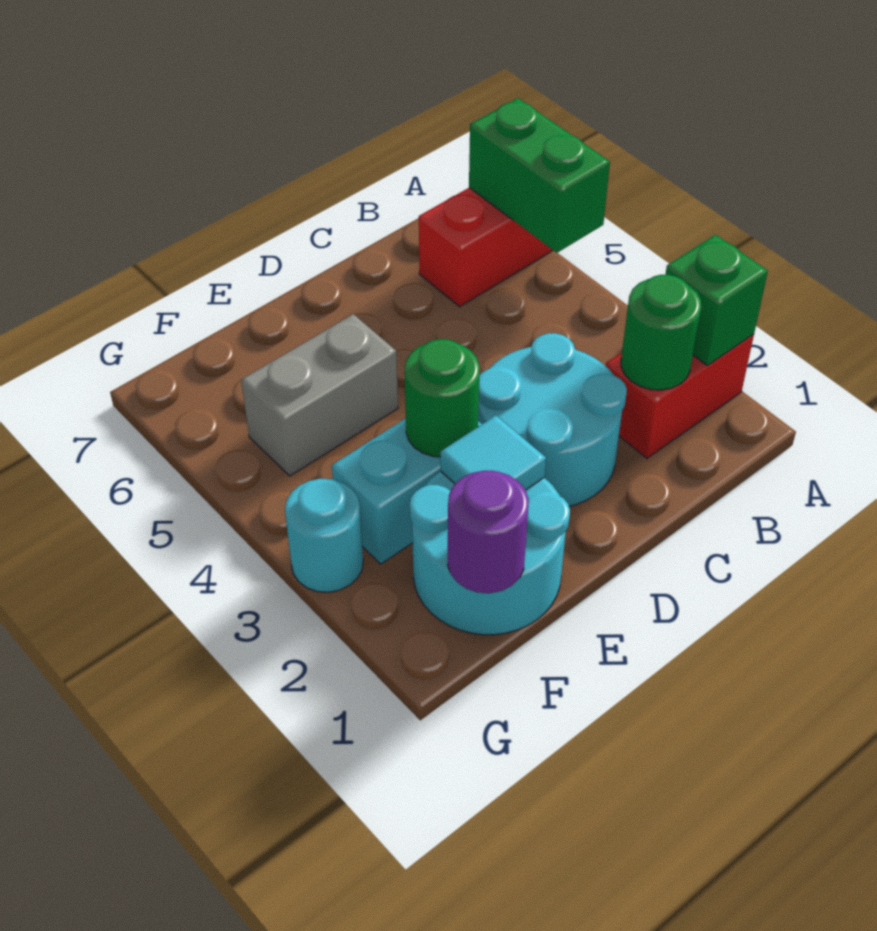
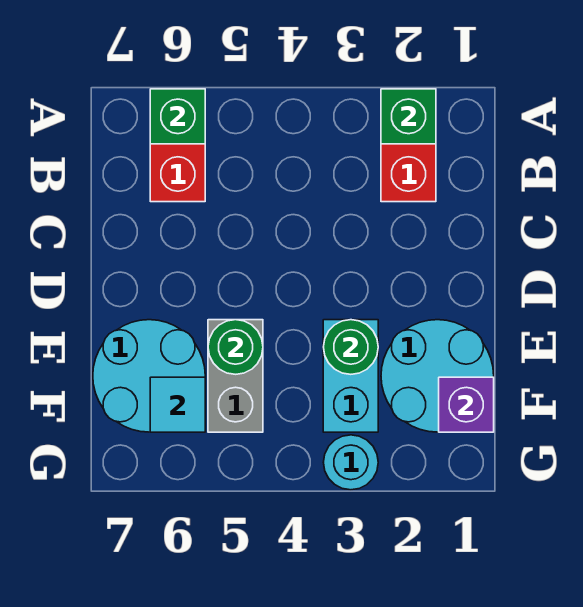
green 1x2 brick [469,98,610,253] -> green 1x1 brick [150,89,205,144]
green 1x1 round brick [621,275,701,390] -> green 1x1 round brick moved to [208,320,263,374]
cyan 2x2 round brick [478,333,627,506] -> cyan 2x2 round brick moved to [93,320,205,432]
cyan 1x1 tile [440,416,546,490] -> cyan 1x1 tile moved to [150,377,205,432]
purple 1x1 round brick [448,471,529,593] -> purple 1x1 brick [439,377,494,432]

